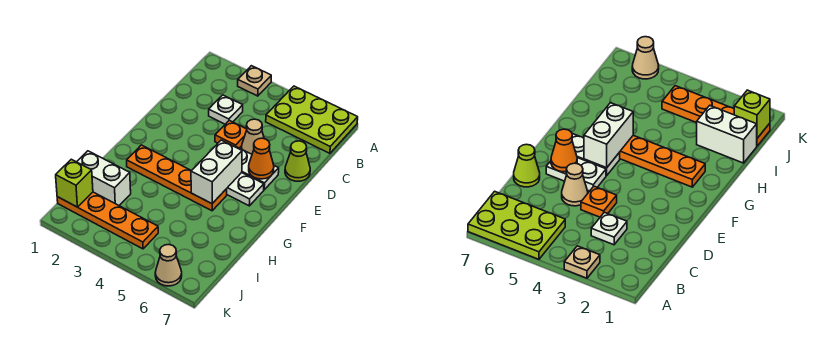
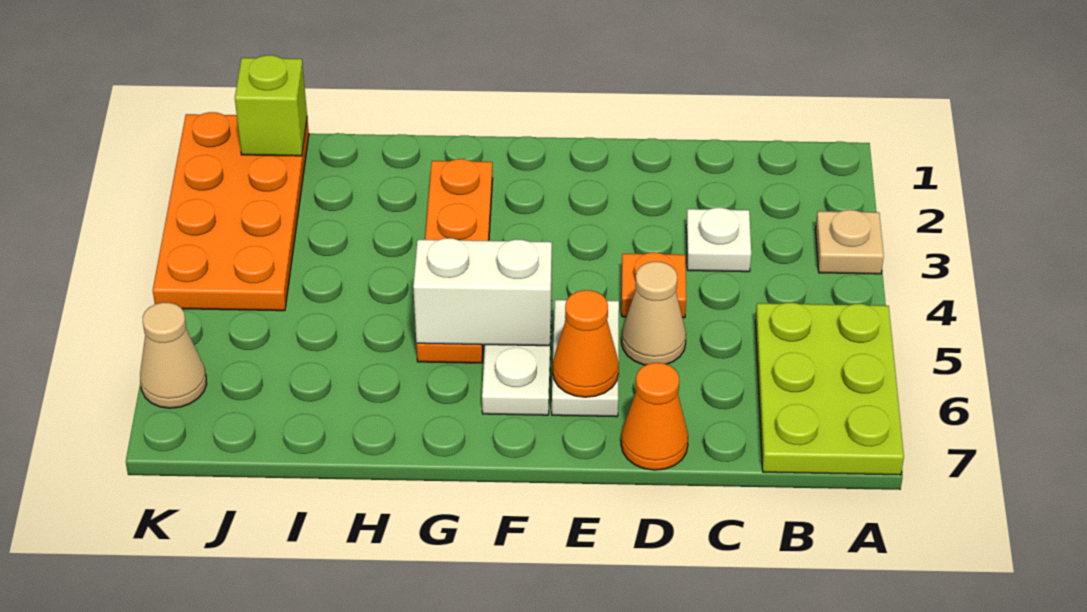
lime 1x1 cone [285,141,310,181] -> orange 1x1 cone [621,363,688,470]
white 1x2 brick [77,151,131,205] -> none
orange 1x4 plate [57,192,158,249] -> orange 2x4 plate [153,112,309,311]

